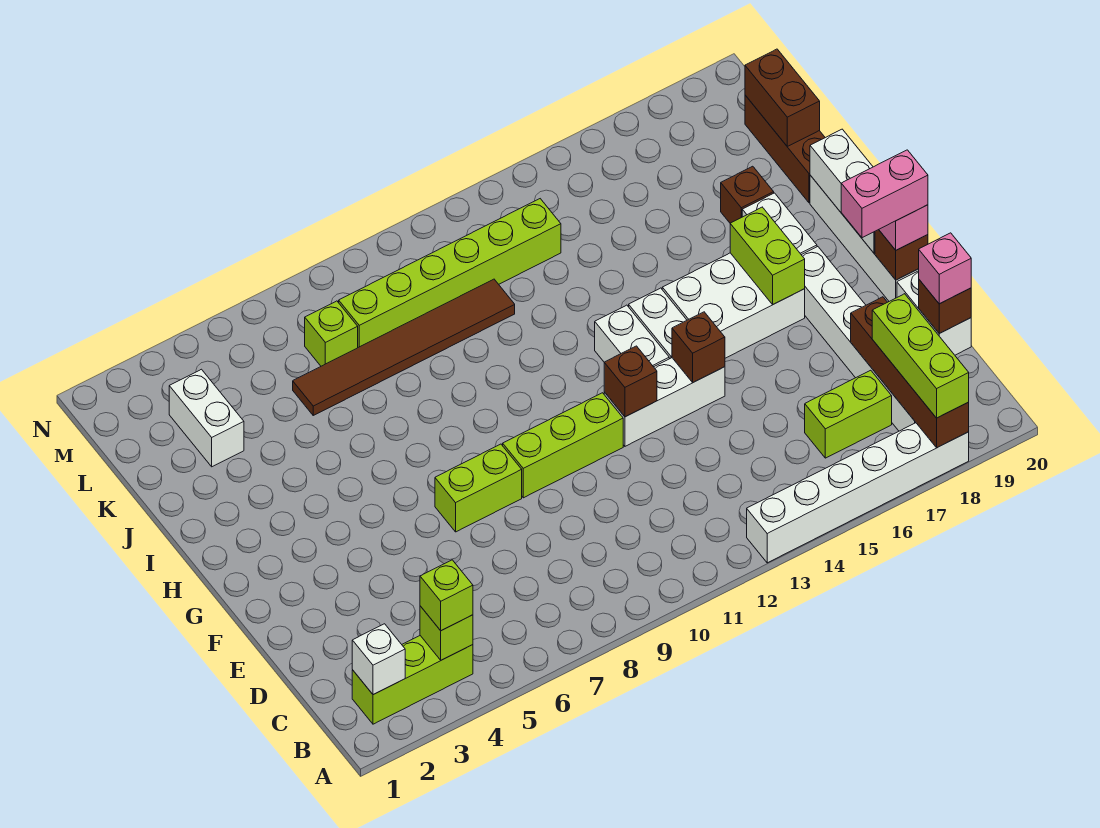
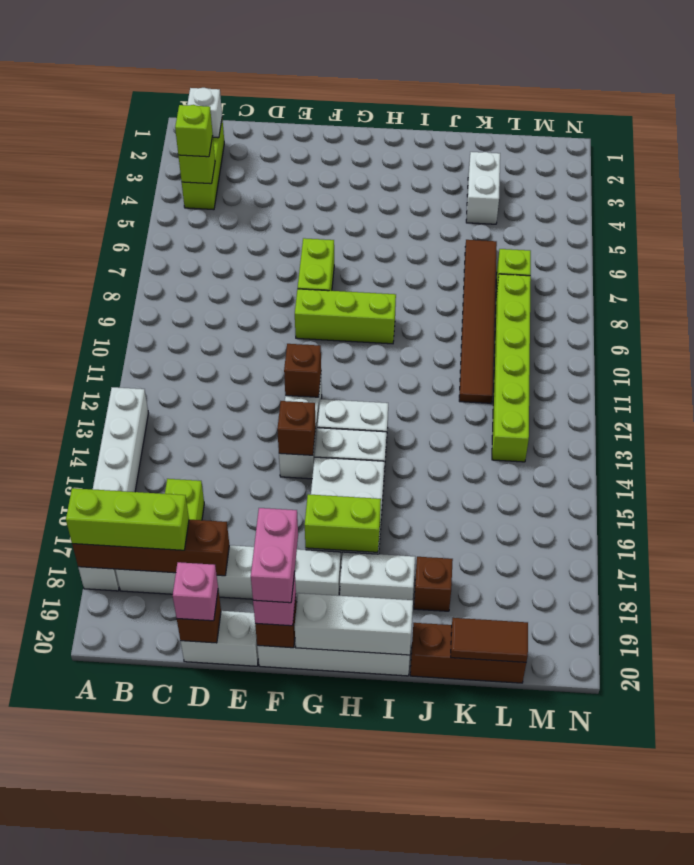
lime 1x3 brick [503,393,623,498] -> lime 1x3 brick turned to [295,289,396,344]
white 1x2 brick [169,369,244,467] -> white 1x2 brick turned to [466,152,500,224]
brown 1x2 brick [745,49,820,146] -> brown 1x2 tile [451,618,528,662]

